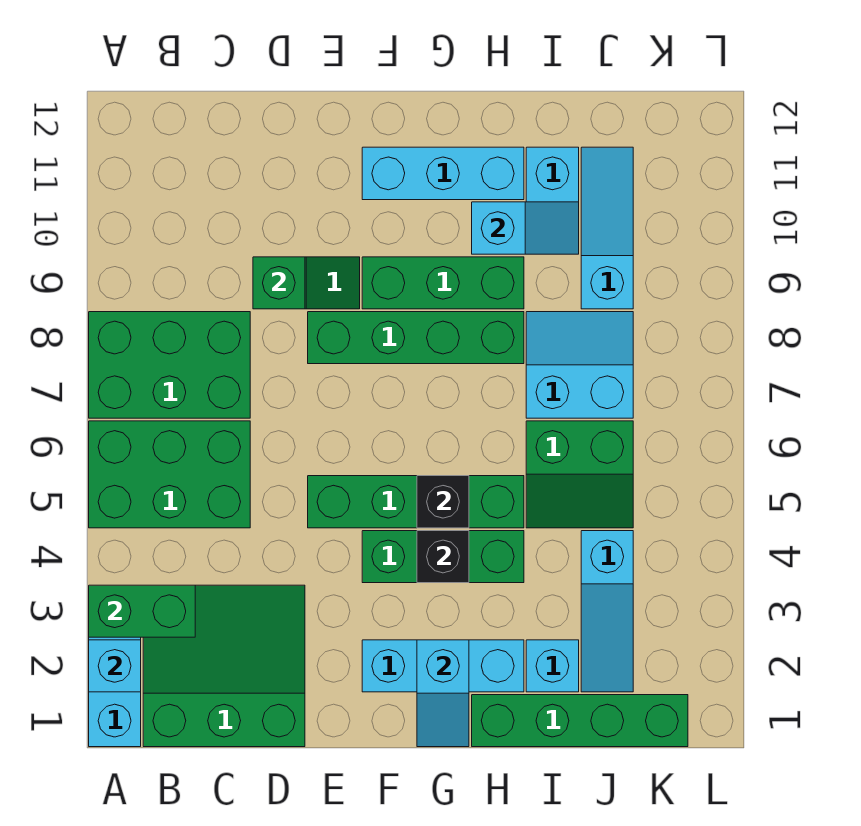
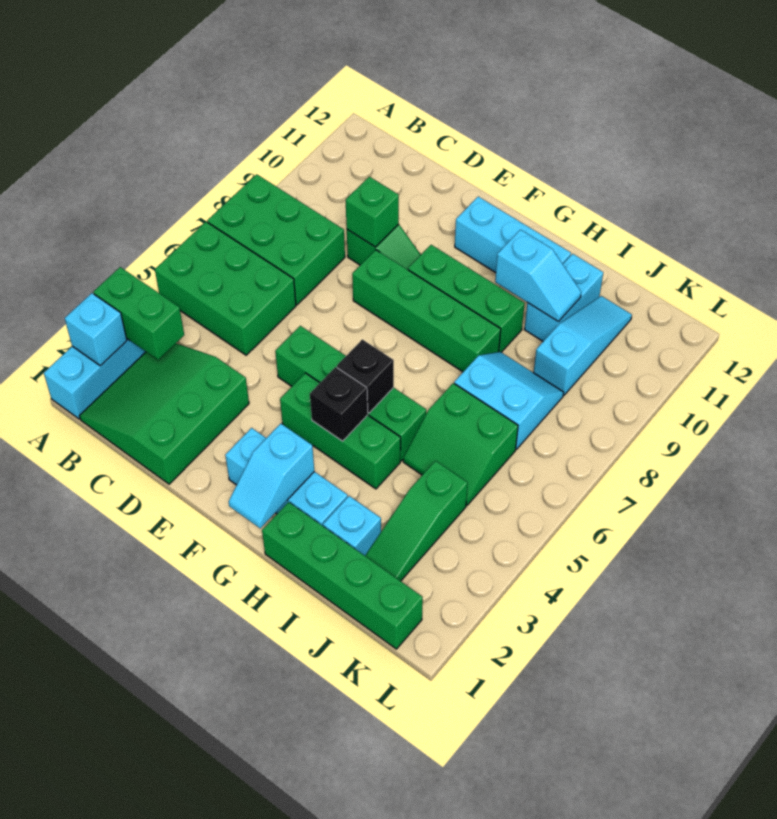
green 3x3 slope [143,585,305,747] -> green 3x3 slope turned to [80,344,249,484]
cyan 1x3 slope [581,531,633,692] -> green 1x3 slope [365,461,468,581]

